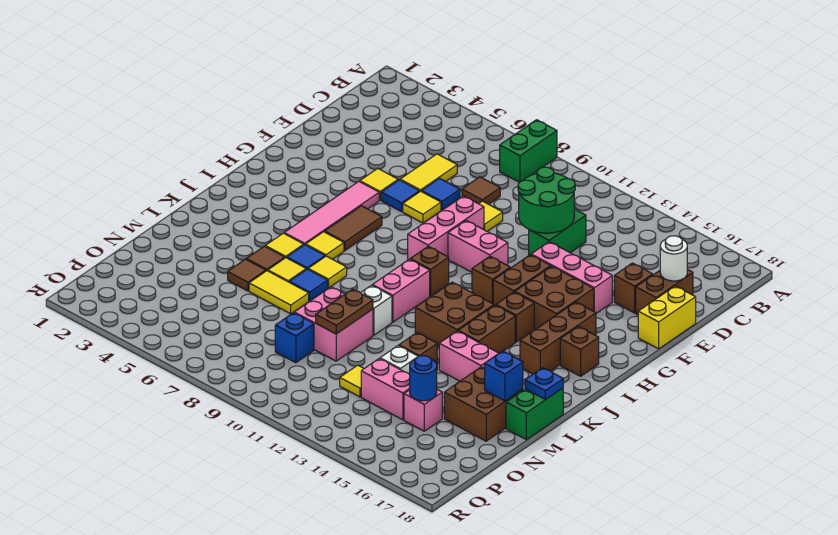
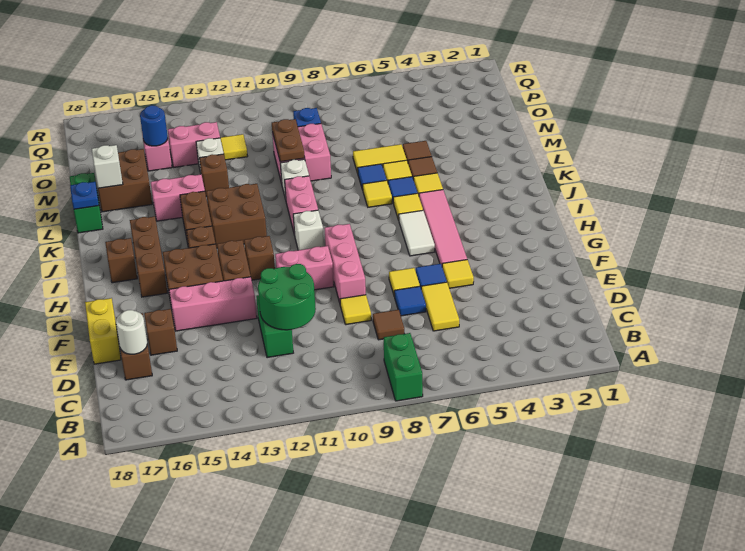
brown 1x2 tile [325,206,382,250] -> white 1x2 tile [399,210,435,256]
brown 1x1 brick [410,246,449,296] -> white 1x1 brick [293,210,324,250]
blue 1x1 brick [484,351,523,401] -> white 1x1 brick [92,145,123,188]

